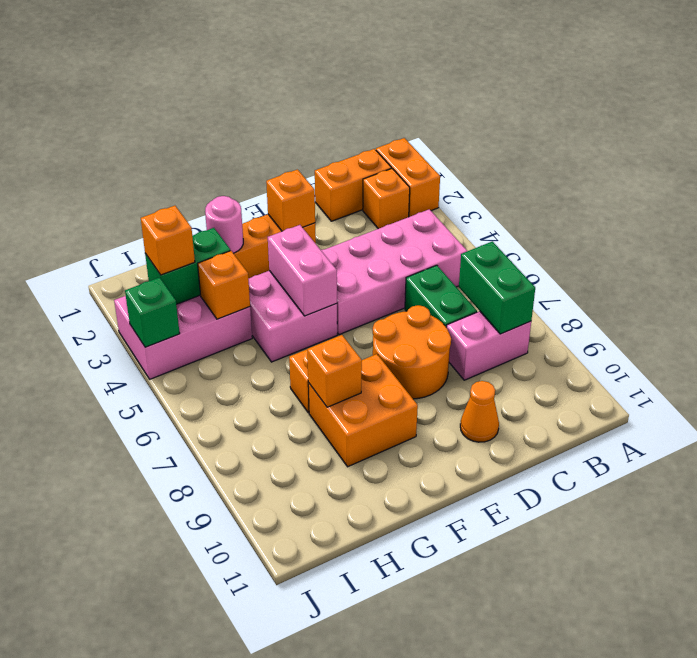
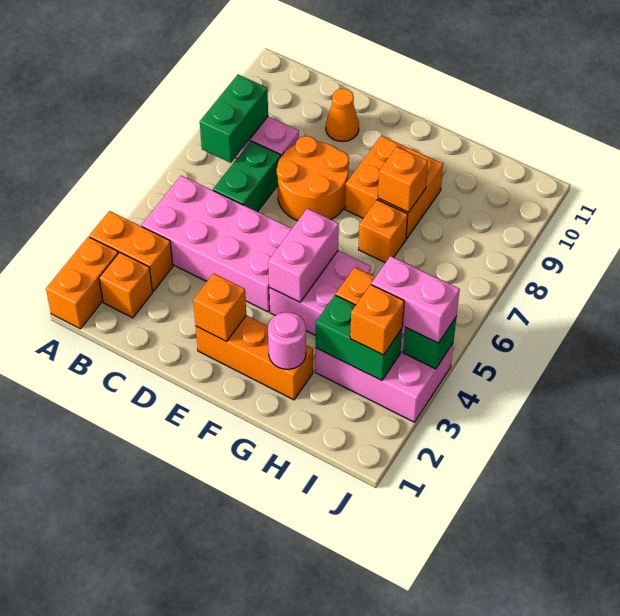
orange 1x2 brick [315,149,391,221] -> orange 1x2 brick moved to [89,211,173,291]
none -> pink 1x2 brick [371,256,460,343]

